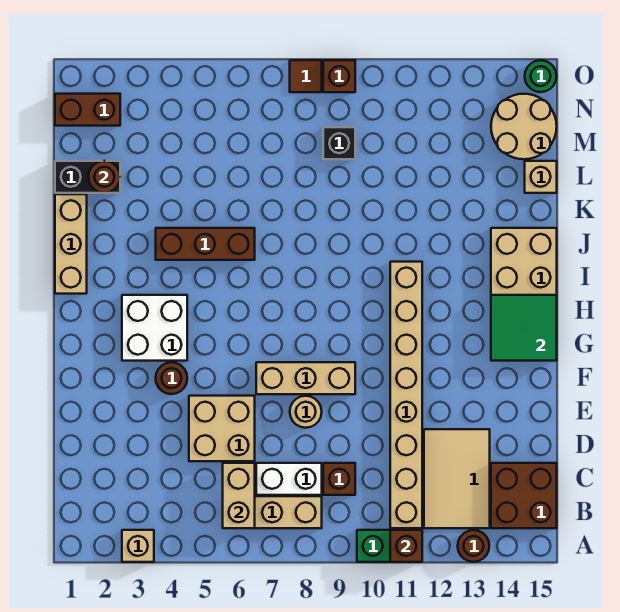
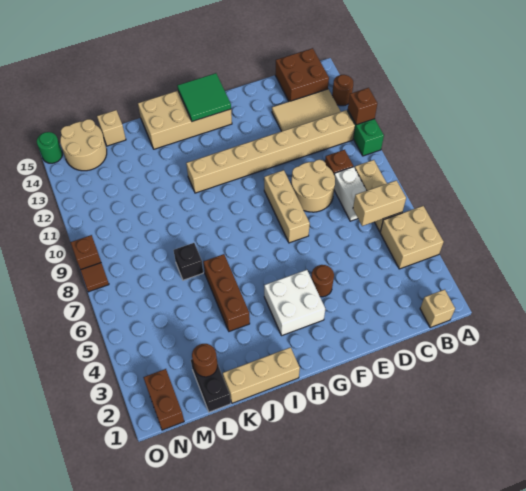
tan 1x1 brick [122,530,154,562] -> tan 1x1 brick moved to [420,289,455,328]
tan 2x2 brick [189,396,255,461] -> tan 2x2 brick moved to [380,206,444,269]
tan 1x1 round brick [290,396,322,428] -> tan 2x2 round brick [291,160,335,212]
black 1x1 brick [323,127,355,159] -> black 1x1 brick moved to [174,243,203,280]

